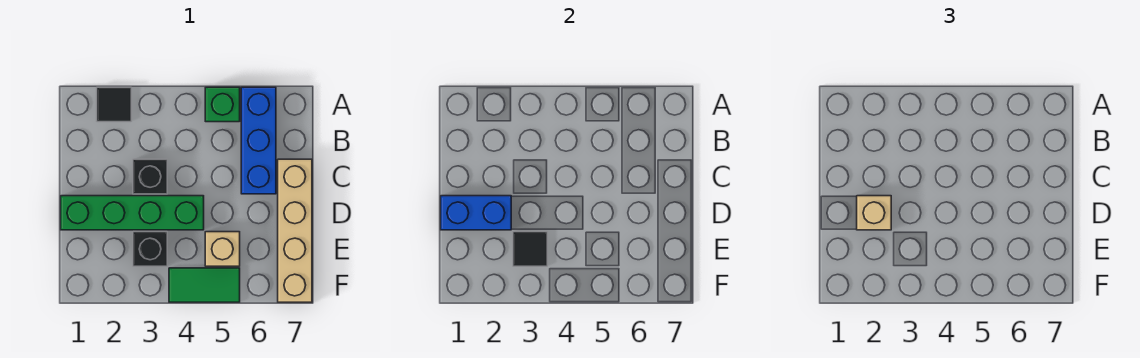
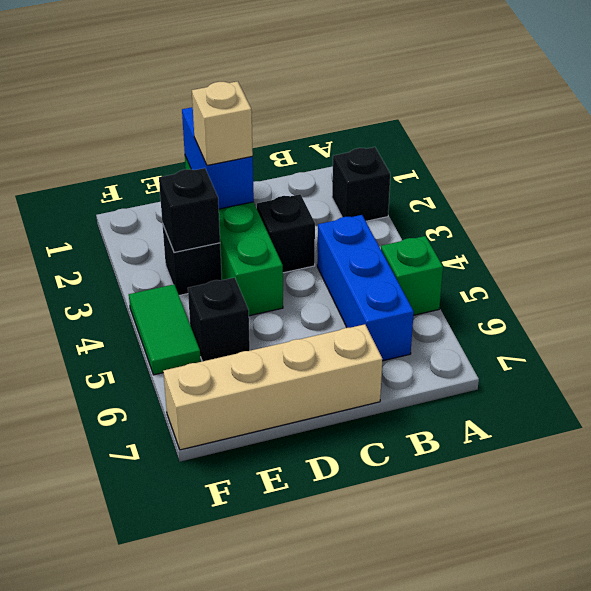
black 1x1 tile [97,87,131,122] -> black 1x1 brick [332,147,390,221]
blue 1x3 brick [241,87,276,194] -> blue 1x3 brick turned to [317,215,414,361]
black 1x1 tile [513,232,547,266] -> black 1x1 brick [159,168,220,252]
tan 1x1 brick [205,232,240,266] -> black 1x1 brick [188,278,250,361]

